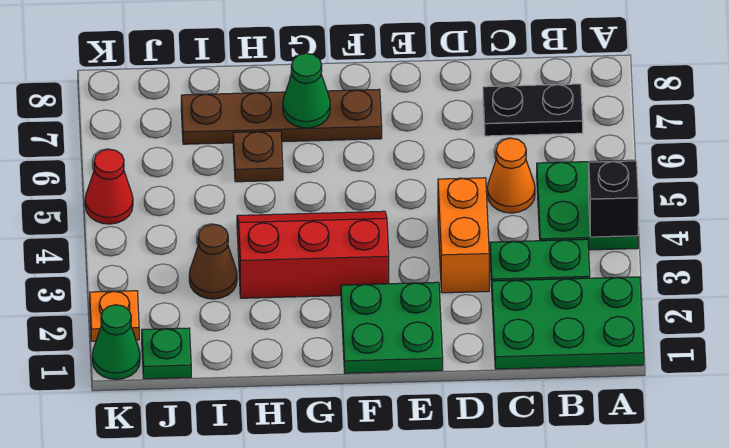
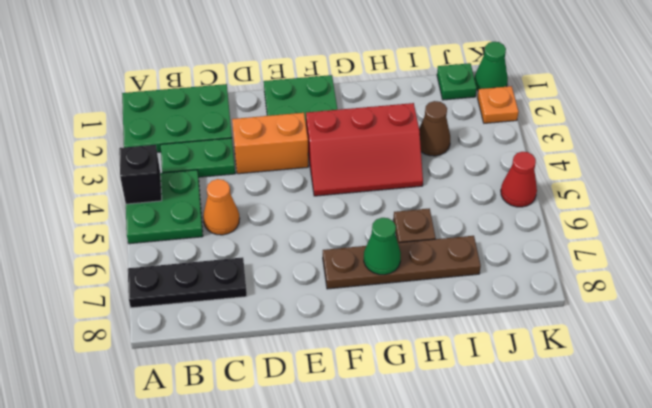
black 1x2 plate [483,84,583,136] -> black 1x3 plate [128,257,247,308]
orange 1x2 brick [438,178,489,293] -> orange 1x2 brick turned to [232,113,308,174]

